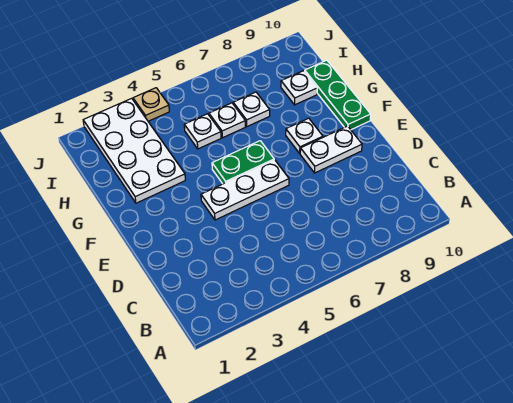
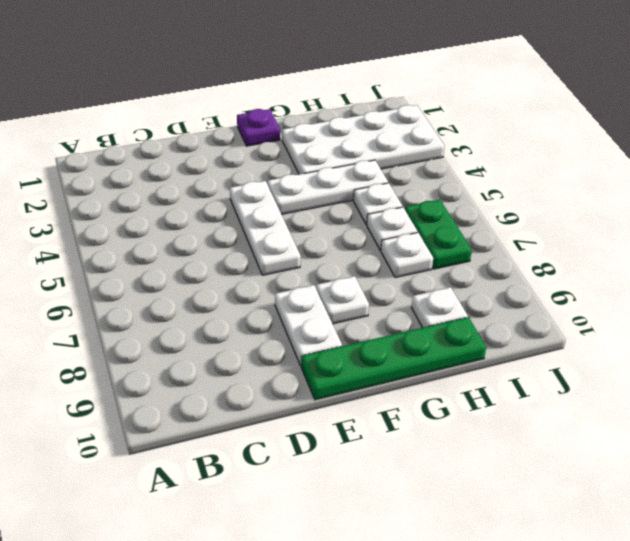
none -> purple 1x1 plate [237,109,280,146]
none -> white 1x3 plate [268,160,388,214]
green 1x2 plate [212,141,274,184] -> green 1x2 plate moved to [405,200,472,269]
green 1x3 plate [305,60,371,130] -> green 1x4 plate [301,317,486,400]
tan 1x1 plate [133,88,169,121] -> none

